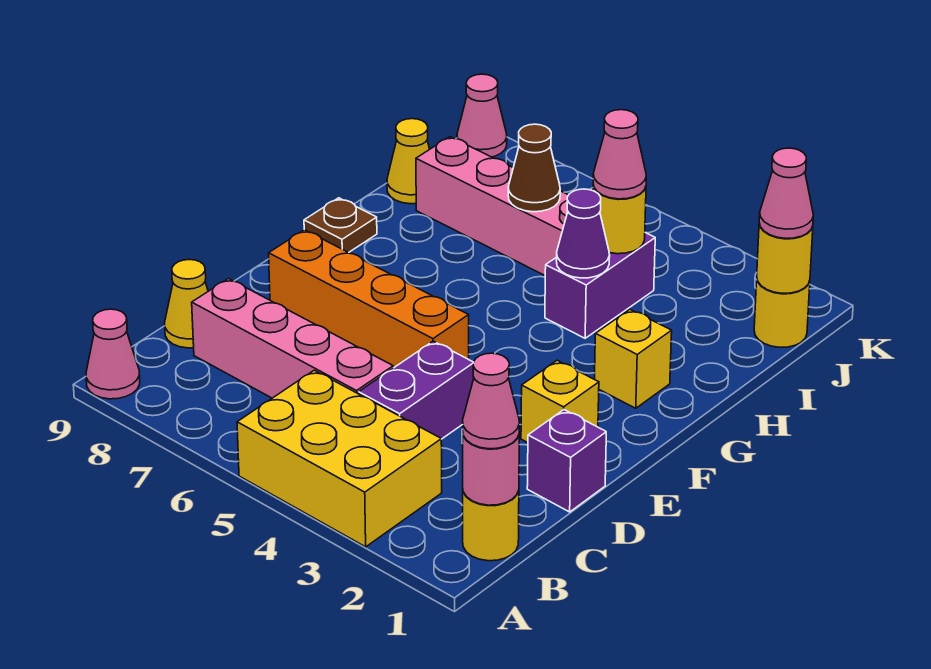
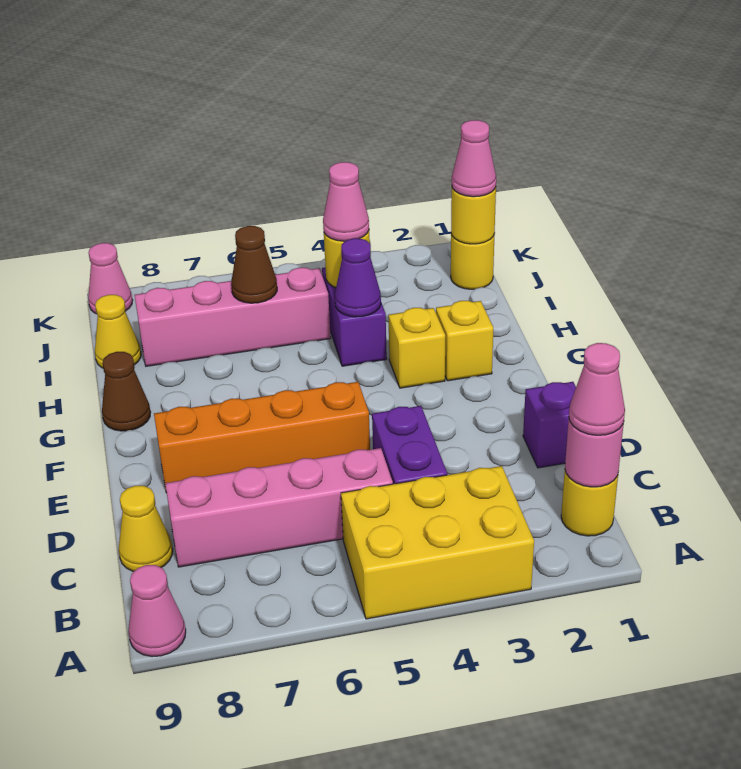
yellow 1x1 brick [521,360,599,443] -> yellow 1x1 brick moved to [388,308,445,388]
brown 1x1 plate [304,198,377,253] -> brown 1x1 cone [102,352,151,431]

